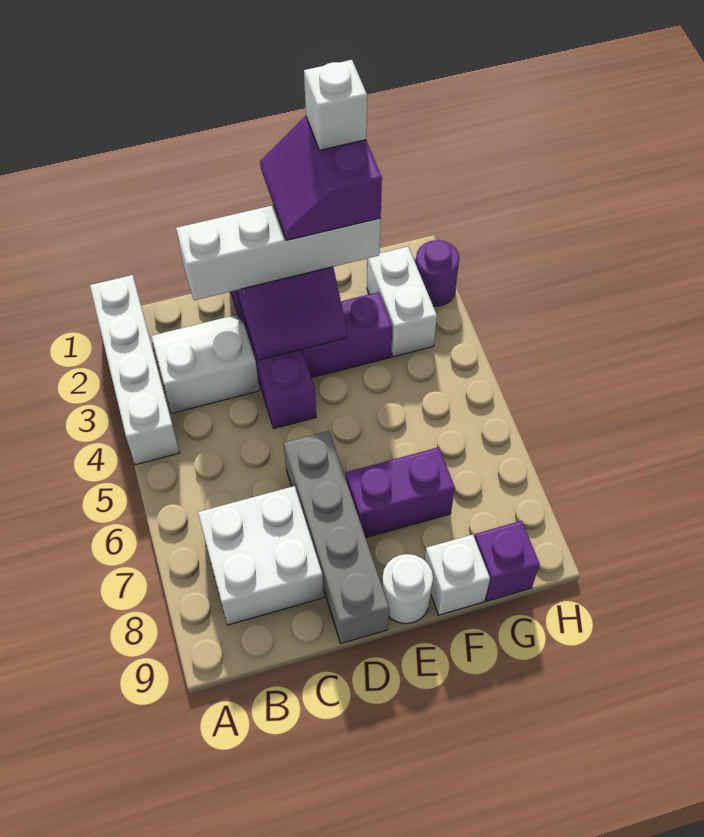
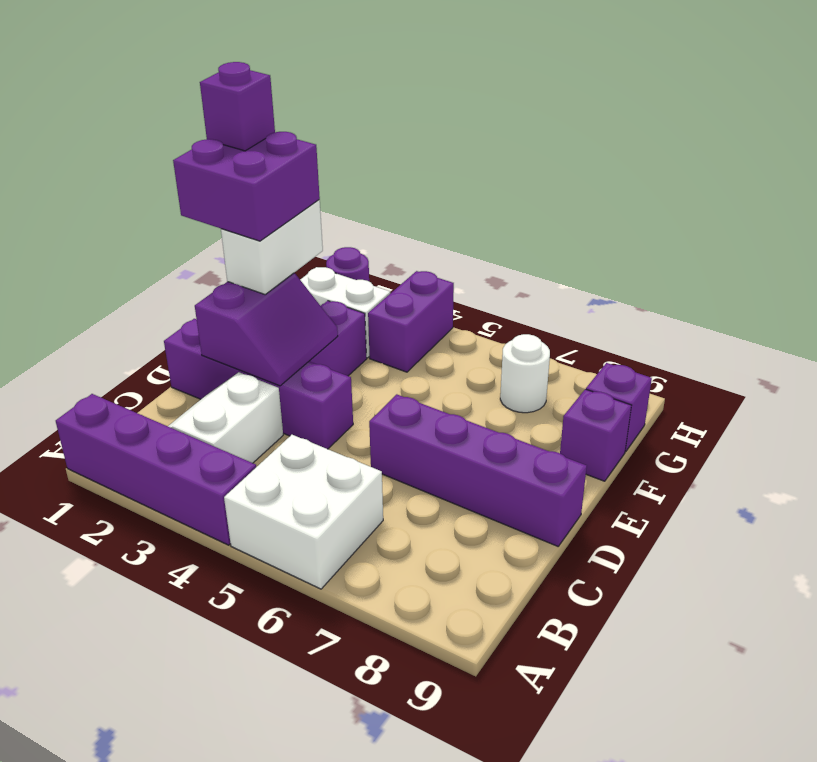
white 1x4 brick [90,275,179,465] -> purple 1x4 brick [56,394,256,545]
white 2x2 brick [198,486,324,625] -> white 2x2 brick moved to [224,435,383,589]
white 1x4 brick [176,205,381,300] -> white 1x2 brick [221,200,323,294]
grey 1x4 brick [284,431,389,643] -> purple 1x4 brick [369,394,587,546]
purple 2x2 slope [260,116,382,240] -> purple 2x2 brick [173,132,320,241]
purple 1x2 brick [346,447,455,538] -> purple 1x2 brick moved to [368,271,454,372]
white 1x1 round brick [382,554,433,624] -> white 1x1 round brick moved to [500,334,550,413]
white 1x1 brick [304,60,367,150] -> purple 1x1 brick [200,62,275,151]
white 1x1 brick [425,535,490,615] -> purple 1x1 brick [560,389,631,481]

